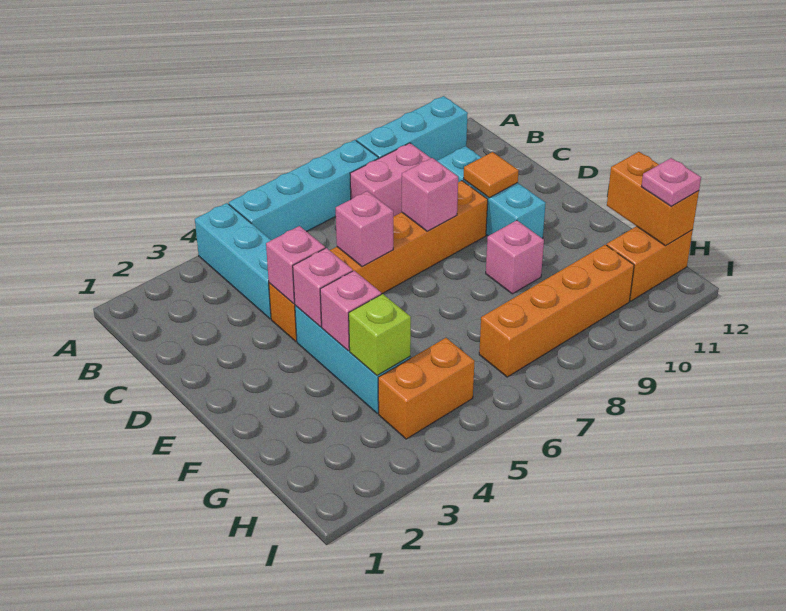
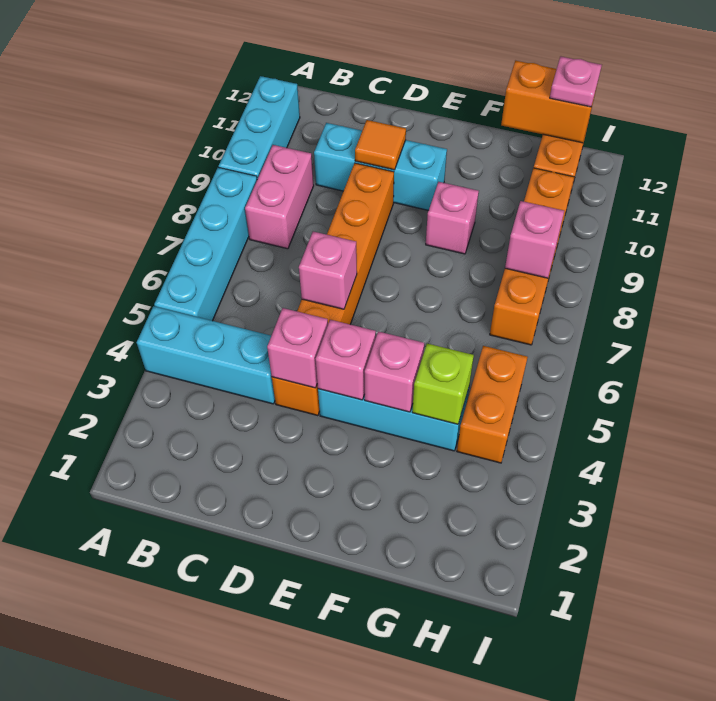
pink 1x1 brick [402,158,458,231] -> pink 1x1 brick moved to [505,201,564,278]

